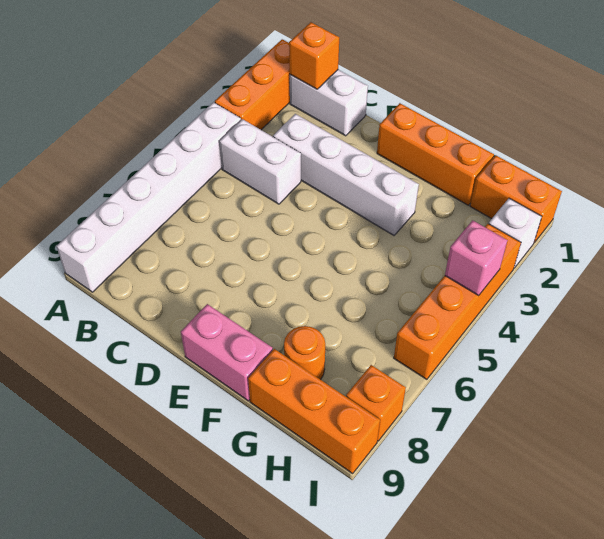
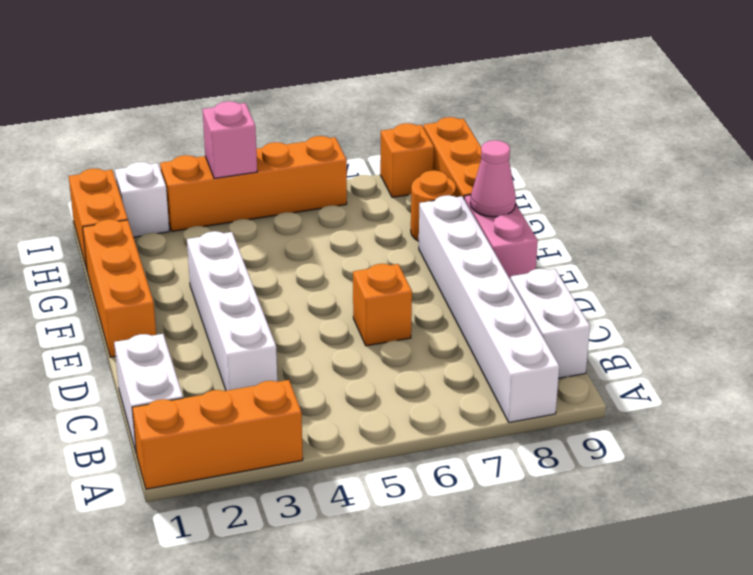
white 1x6 brick [57,102,241,292] -> white 1x6 brick turned to [419,195,559,422]
orange 1x1 brick [289,22,339,89] -> orange 1x1 brick moved to [353,264,412,346]
white 1x2 brick [219,119,301,204] -> white 1x2 brick moved to [510,269,590,378]
none -> pink 1x1 cone [470,140,516,217]

